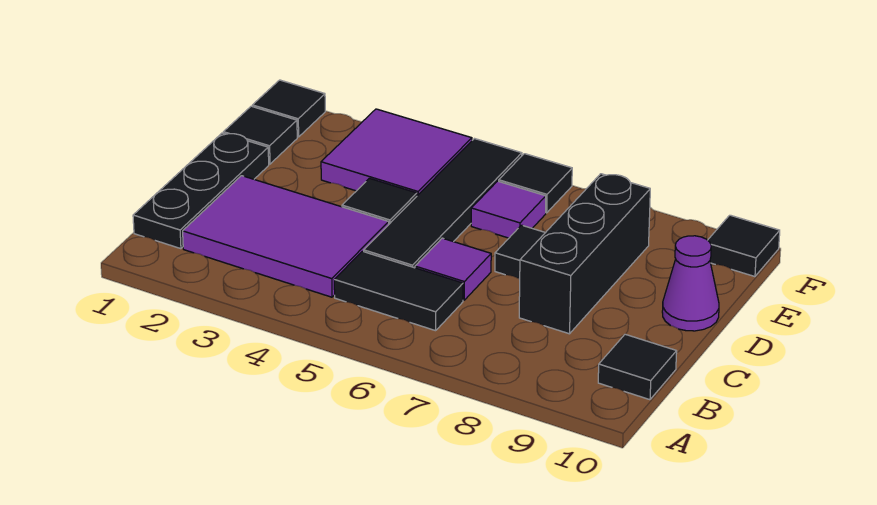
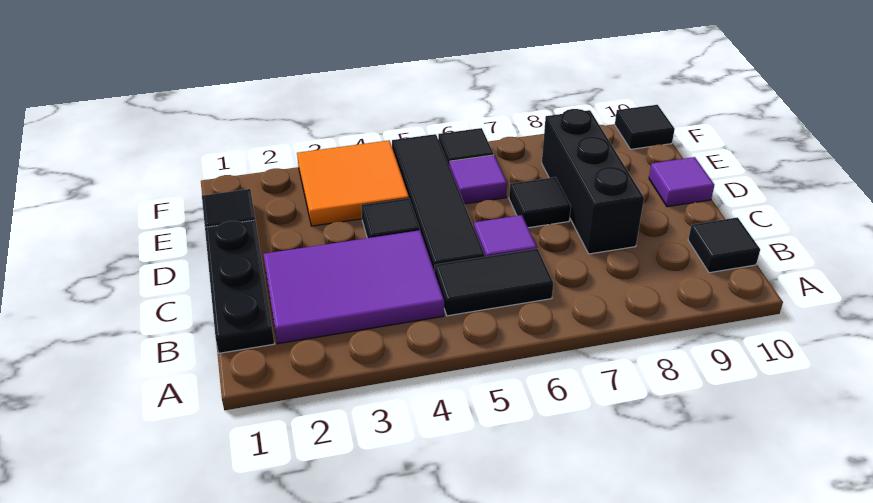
purple 1x1 cone [662,236,719,331] -> purple 1x1 tile [649,157,714,207]
purple 2x2 tile [321,109,472,196] -> orange 2x2 tile [297,140,409,226]
black 1x1 tile [252,80,325,137] -> none

